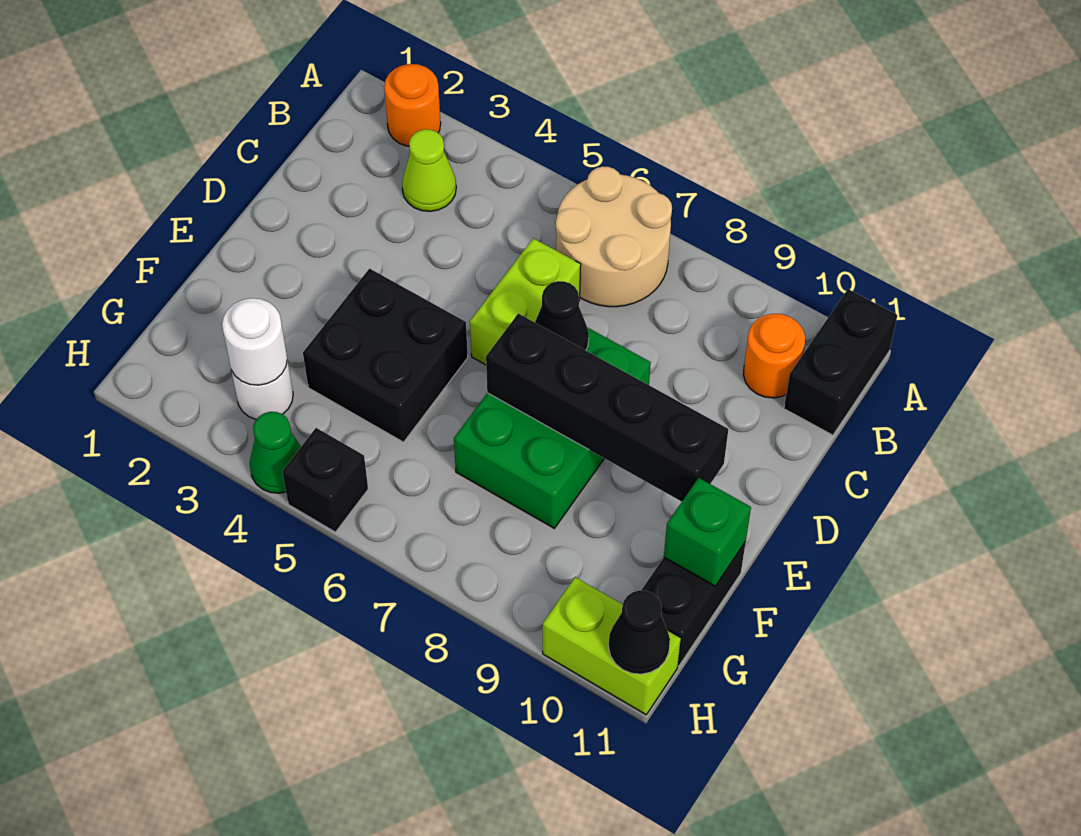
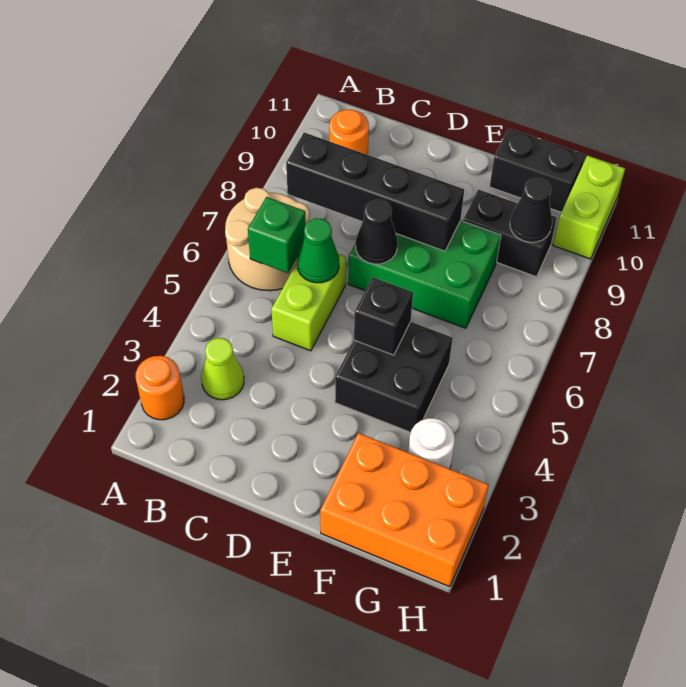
black 1x2 brick [784,289,897,435] -> black 1x2 brick moved to [463,189,557,277]
lime 1x2 brick [470,238,581,365] -> lime 1x2 brick turned to [271,254,346,351]
black 1x4 brick [486,314,728,502] -> black 1x4 brick turned to [286,133,464,251]
none -> orange 2x3 brick [320,433,489,587]
green 1x1 brick [664,478,751,586] -> green 1x1 brick moved to [248,197,306,273]
white 1x1 round brick [222,298,287,385] -> none
green 1x1 cone [249,412,301,493] -> green 1x1 cone moved to [297,218,339,283]
black 1x1 brick [282,428,368,532] -> black 1x1 brick moved to [354,277,413,355]
black 1x1 cone [609,590,670,674] -> black 1x1 cone moved to [510,178,552,242]

